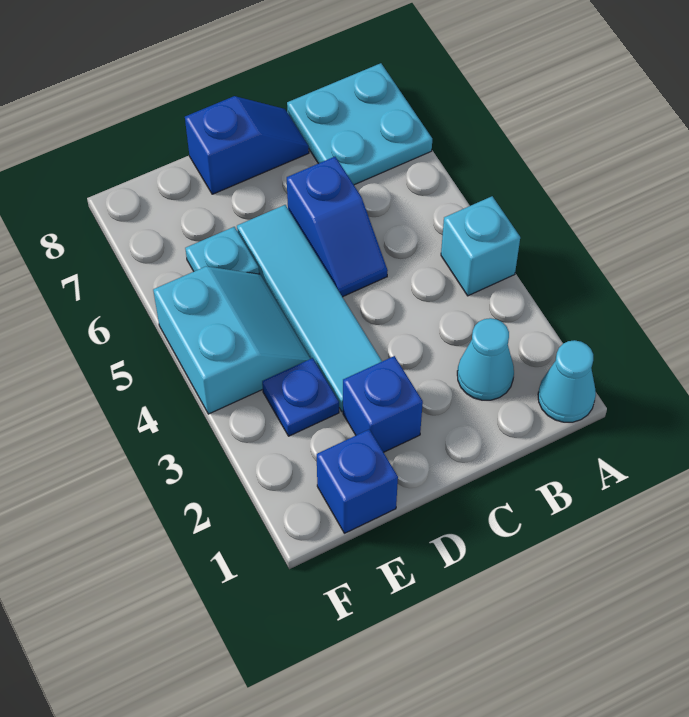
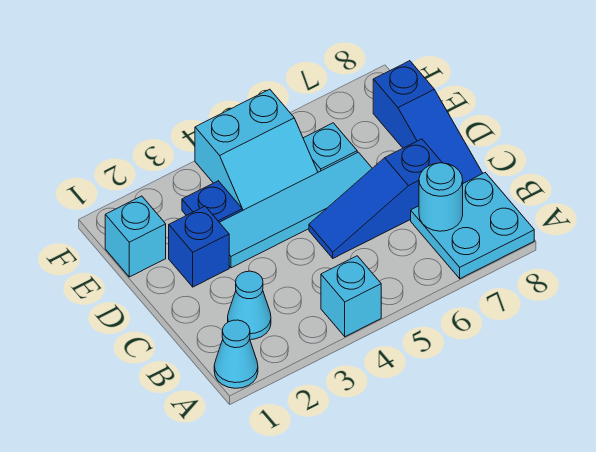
none -> cyan 1x1 round brick [419,163,463,231]
blue 1x2 slope [287,157,388,297] -> blue 1x3 slope [309,139,442,258]
blue 1x2 slope [185,96,309,194] -> blue 1x3 slope [373,61,483,183]
blue 1x1 brick [317,430,398,533] -> cyan 1x1 brick [105,196,166,277]

